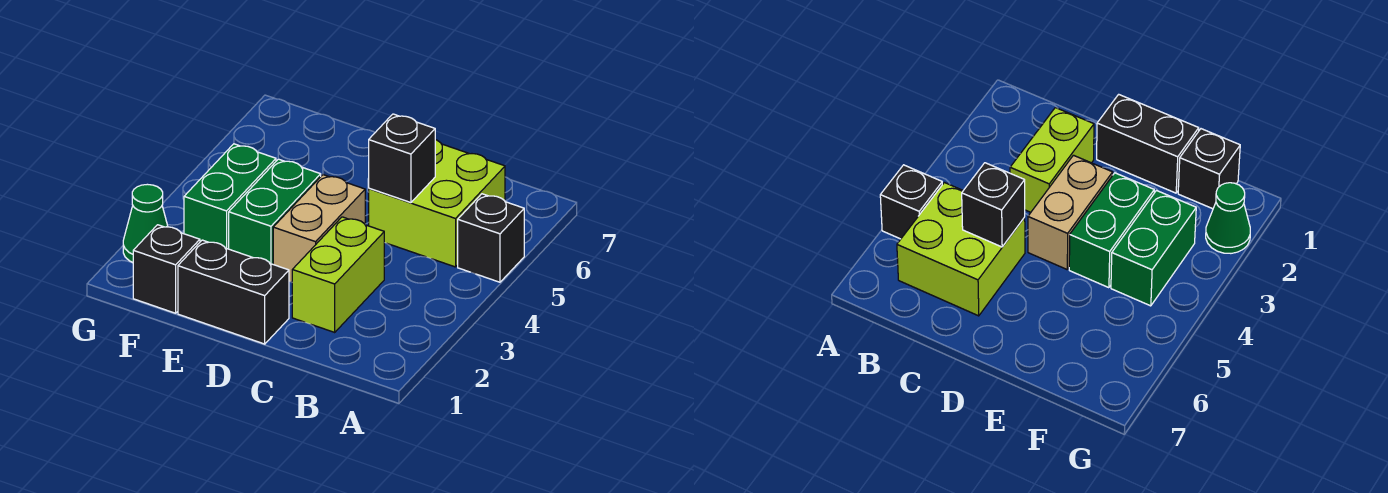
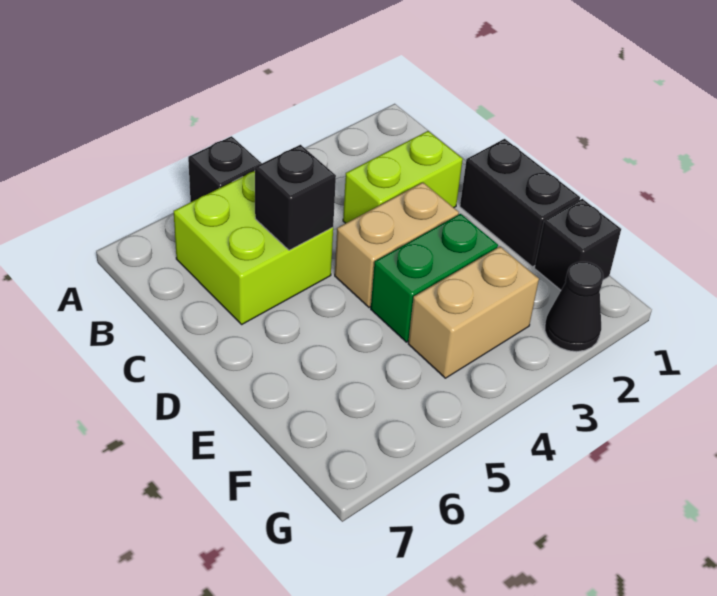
green 1x2 brick [184,144,276,249] -> tan 1x2 brick [408,247,539,378]
green 1x1 cone [123,184,168,262] -> black 1x1 cone [545,262,604,352]

